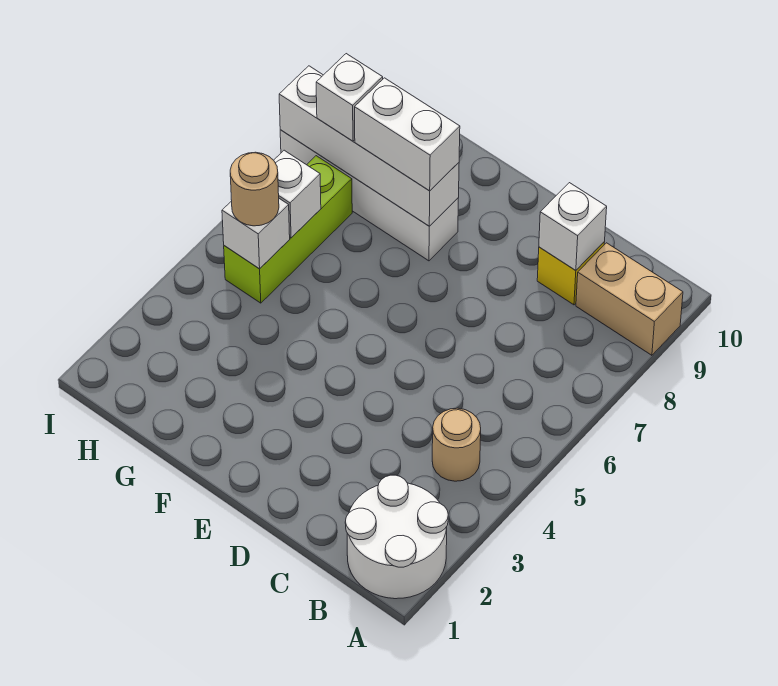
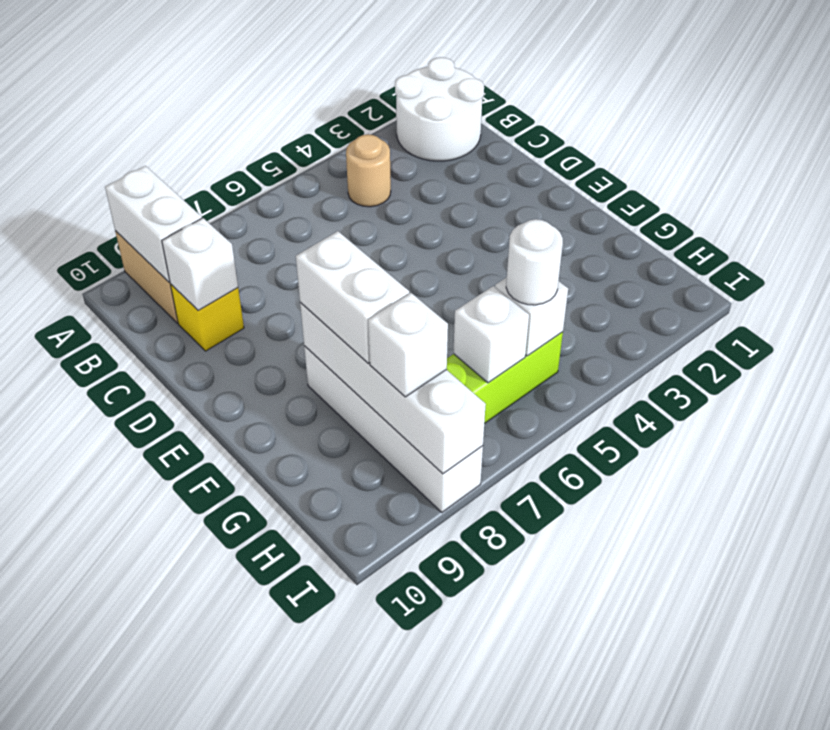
none -> white 1x2 brick [105,166,202,282]
tan 1x1 round brick [230,152,279,226] -> white 1x1 round brick [506,219,563,305]

